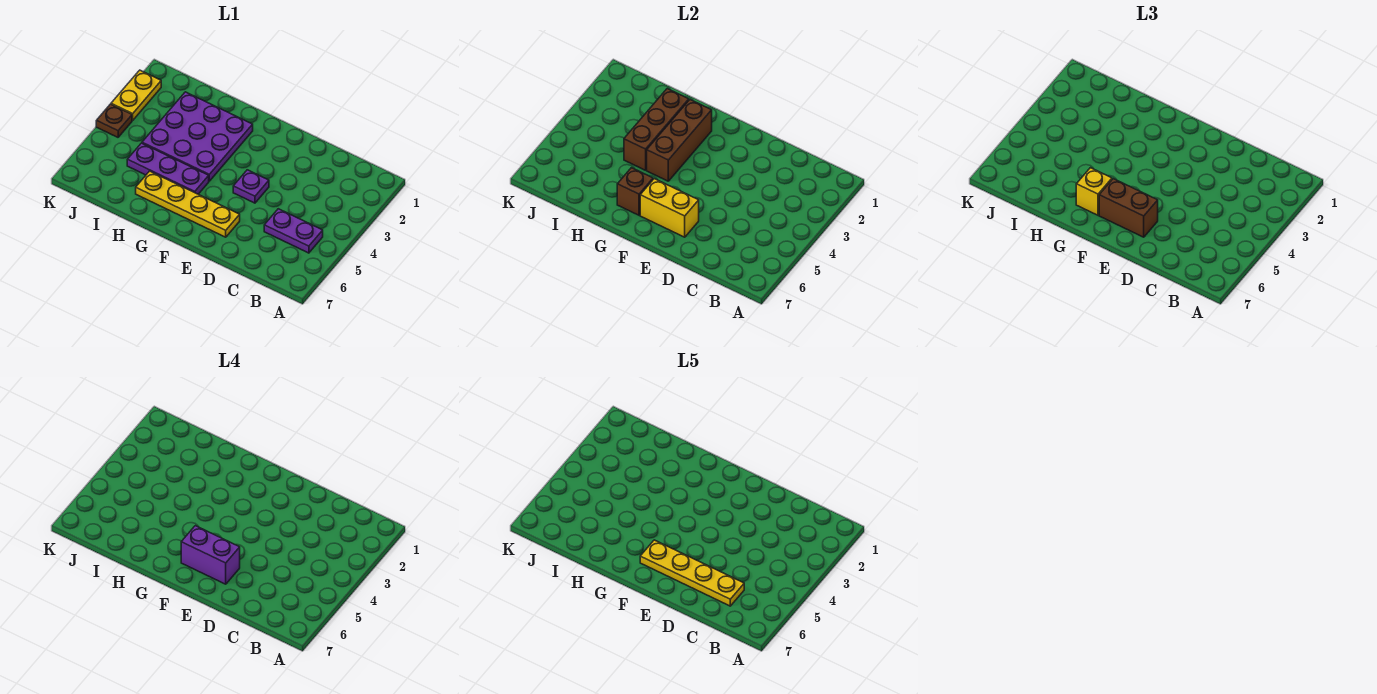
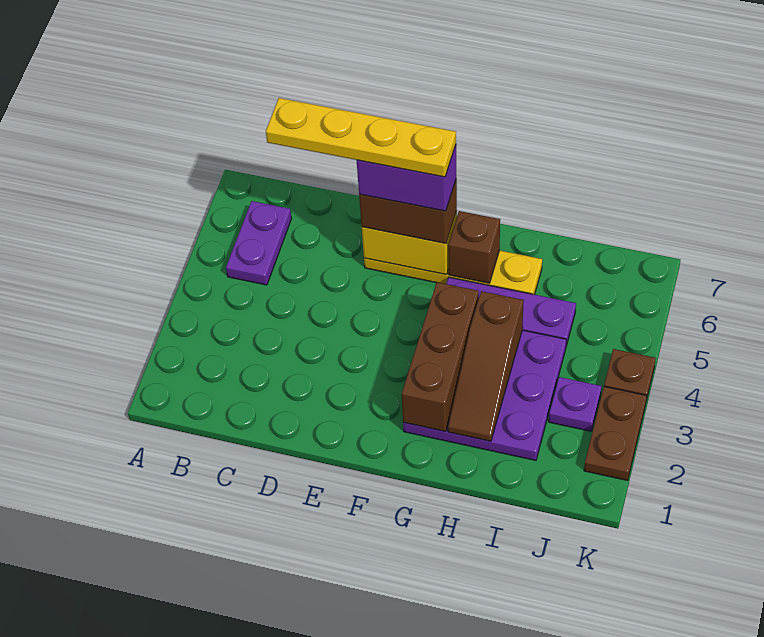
purple 1x2 plate [264,209,323,253] -> purple 1x2 plate turned to [226,201,292,285]
purple 1x1 plate [233,170,269,203] -> purple 1x1 plate moved to [549,377,602,431]
yellow 1x1 brick [1076,168,1112,215] -> none
brown 1x3 brick [624,89,689,170] -> brown 1x3 slope [448,291,524,441]
yellow 1x2 plate [111,70,161,120] -> brown 1x2 plate [584,386,647,481]

